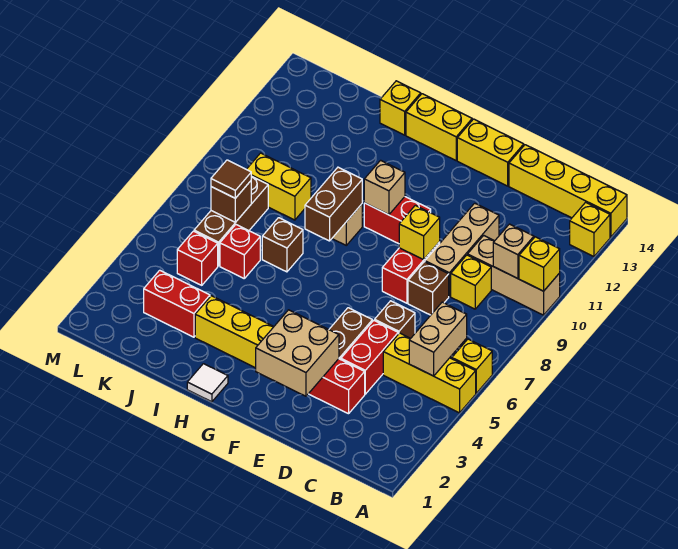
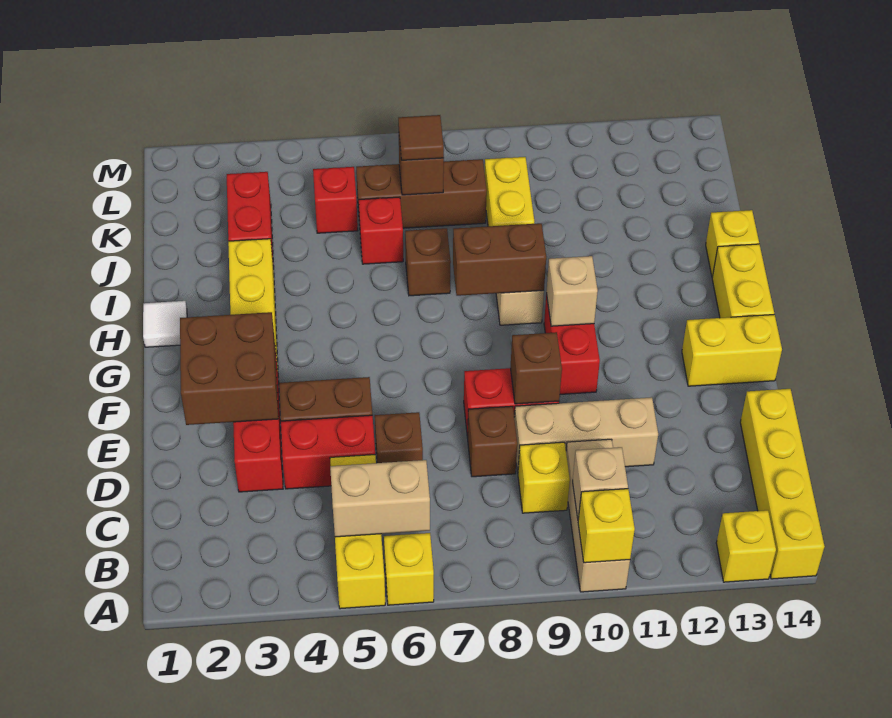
tan 2x2 brick [256,310,339,396] -> brown 2x2 brick [180,312,278,425]
yellow 1x1 brick [399,205,440,260] -> brown 1x1 brick [510,332,562,404]
yellow 1x2 brick [457,119,524,186] -> yellow 1x2 brick turned to [682,315,782,386]

